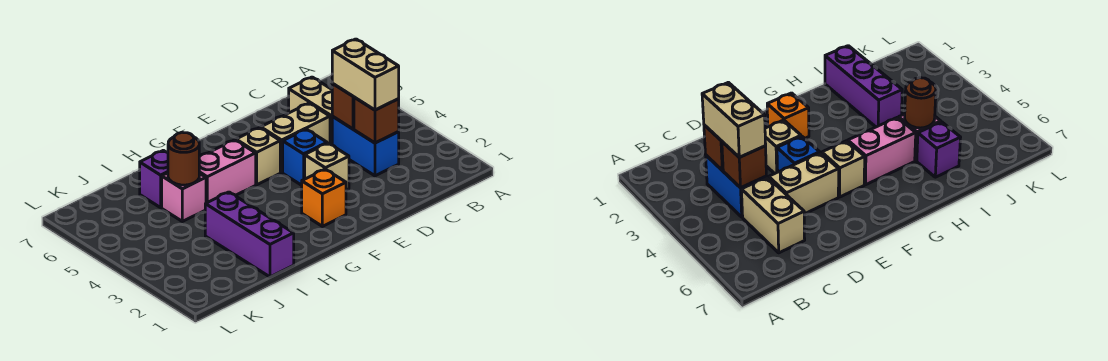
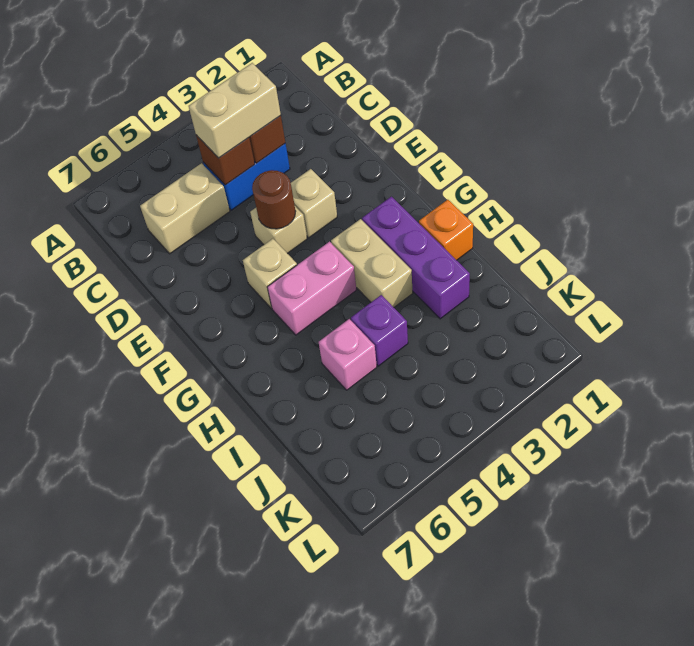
tan 1x2 brick [261,103,330,172] -> tan 1x2 brick moved to [331,219,413,307]
blue 1x1 brick [283,129,327,185] -> tan 1x1 brick [250,206,307,254]
orange 1x1 brick [302,169,346,226] -> orange 1x1 brick moved to [419,200,473,260]
pink 1x2 brick [199,140,256,203] -> pink 1x2 brick turned to [267,242,356,335]
purple 1x3 brick [205,192,294,277] -> purple 1x3 brick turned to [362,197,470,319]
brown 1x1 round brick [168,132,199,185] -> brown 1x1 round brick moved to [252,170,296,229]
purple 1x1 brick [140,150,168,208] -> purple 1x1 brick moved to [351,295,408,366]

